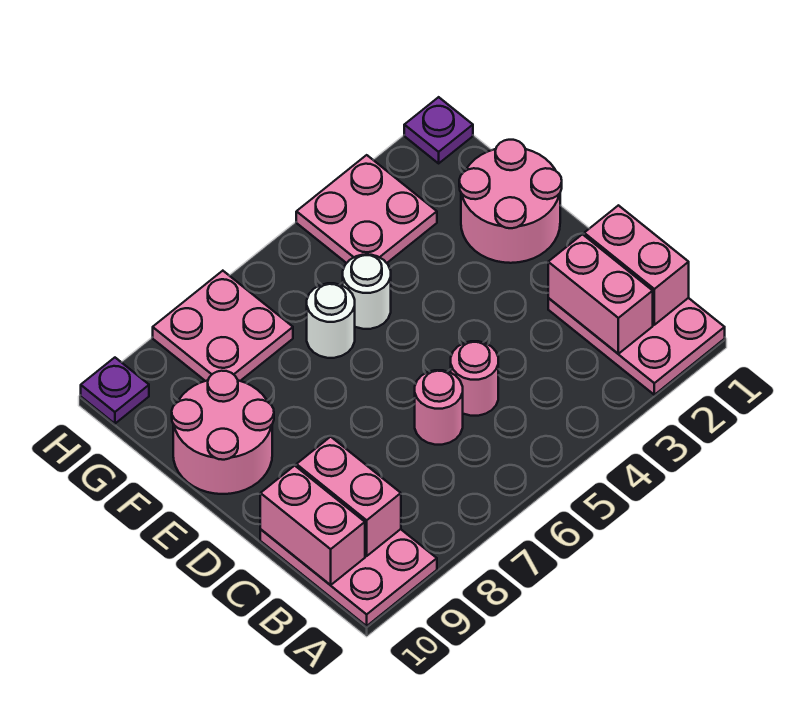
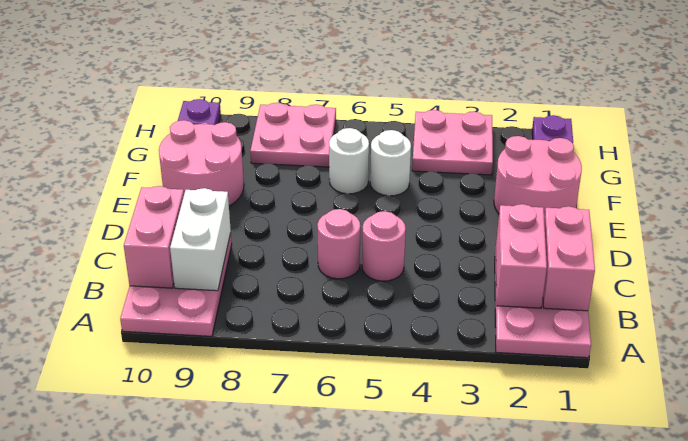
pink 1x2 brick [296,437,401,556] -> white 1x2 brick [170,188,231,291]

